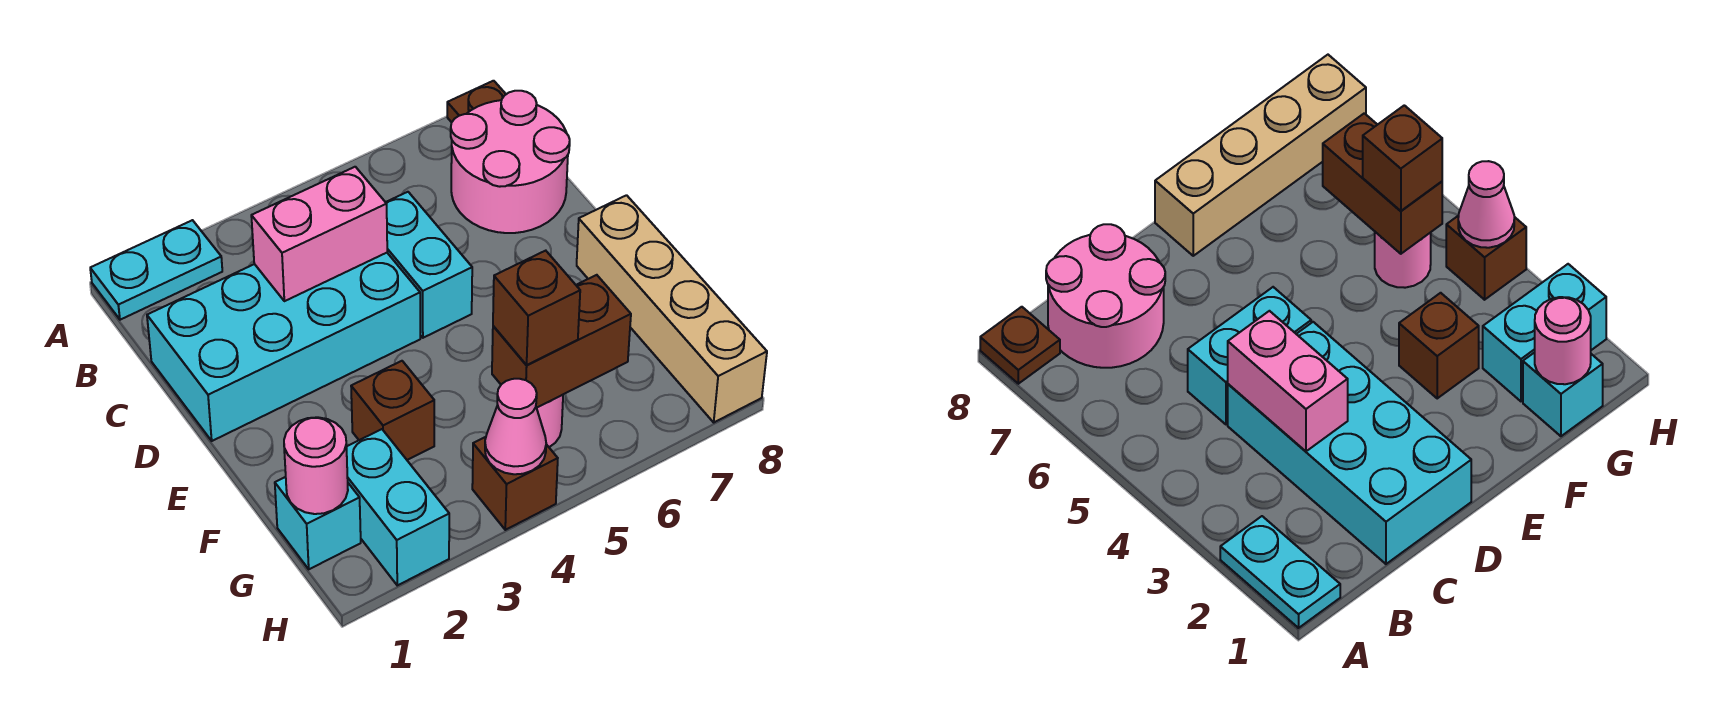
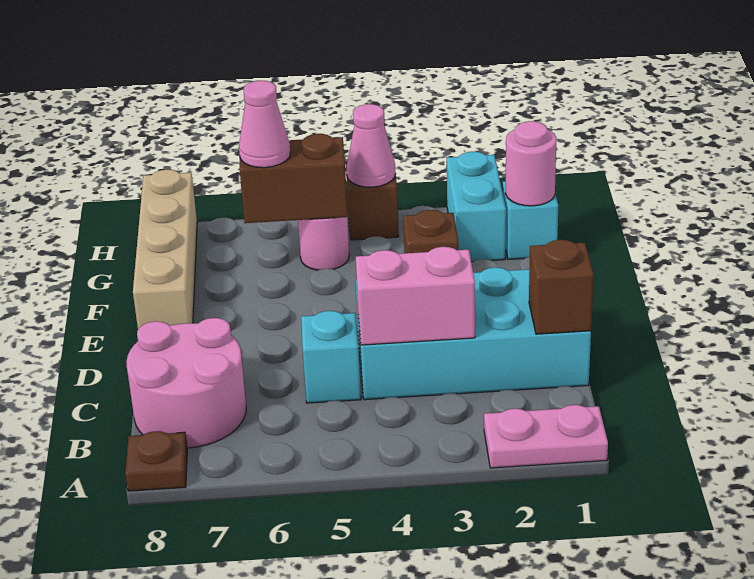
cyan 1x2 plate [90,220,222,320] -> pink 1x2 plate [484,405,608,468]
cyan 1x2 brick [386,192,472,338] -> cyan 1x1 brick [301,311,361,403]
brown 1x1 brick [493,251,580,365] -> brown 1x1 brick moved to [529,240,594,334]
none -> pink 1x1 cone [239,81,290,168]

